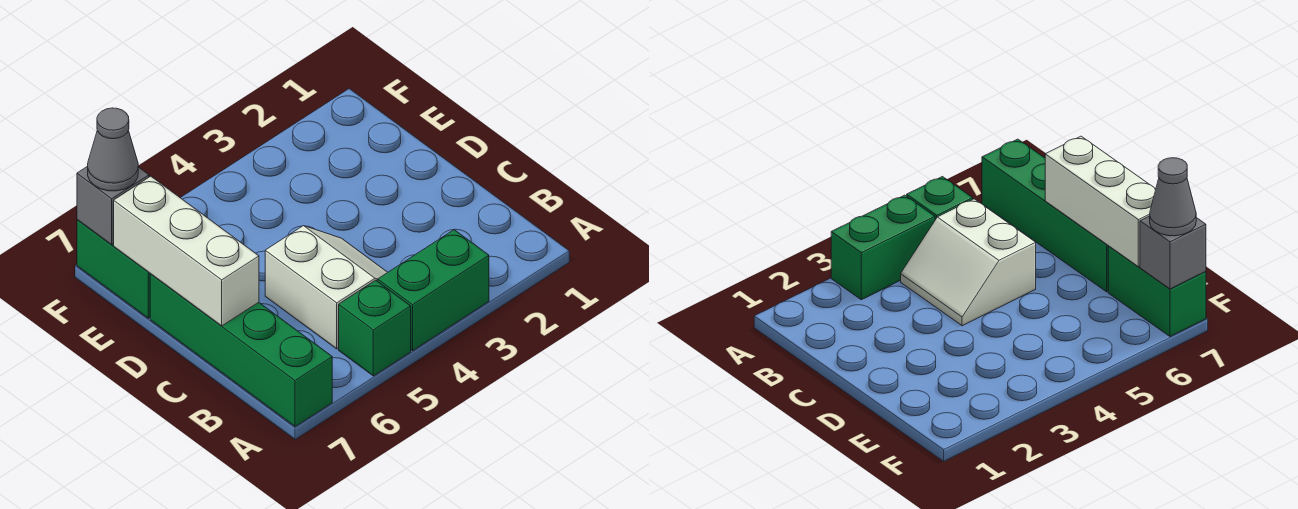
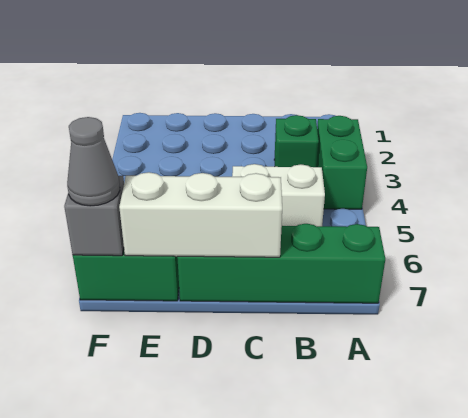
green 1x1 brick [339,280,411,376] -> green 1x1 brick moved to [274,115,319,167]

